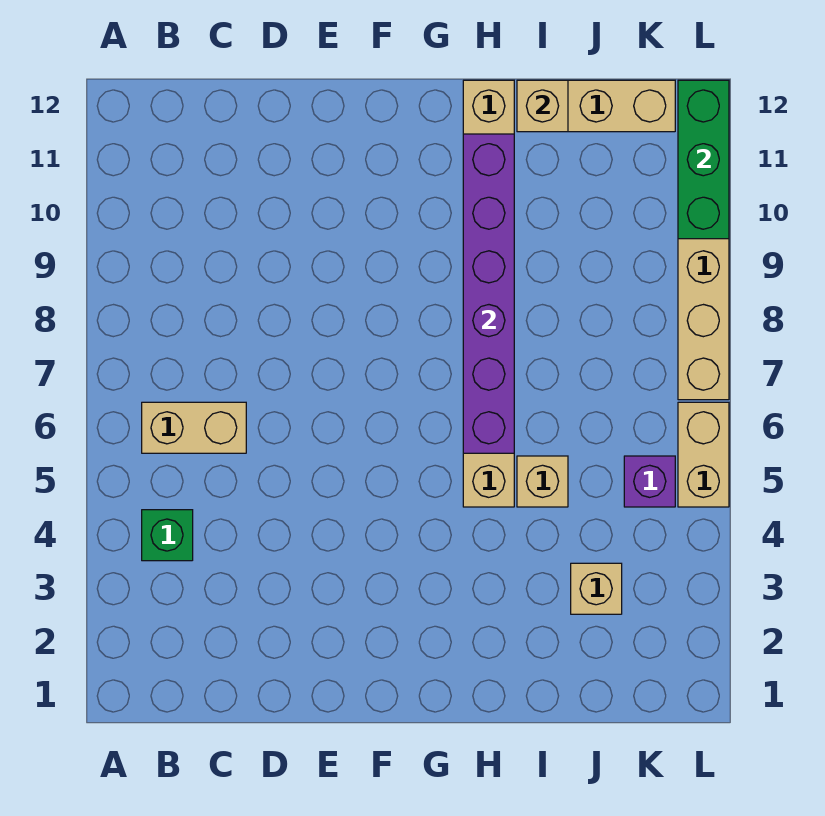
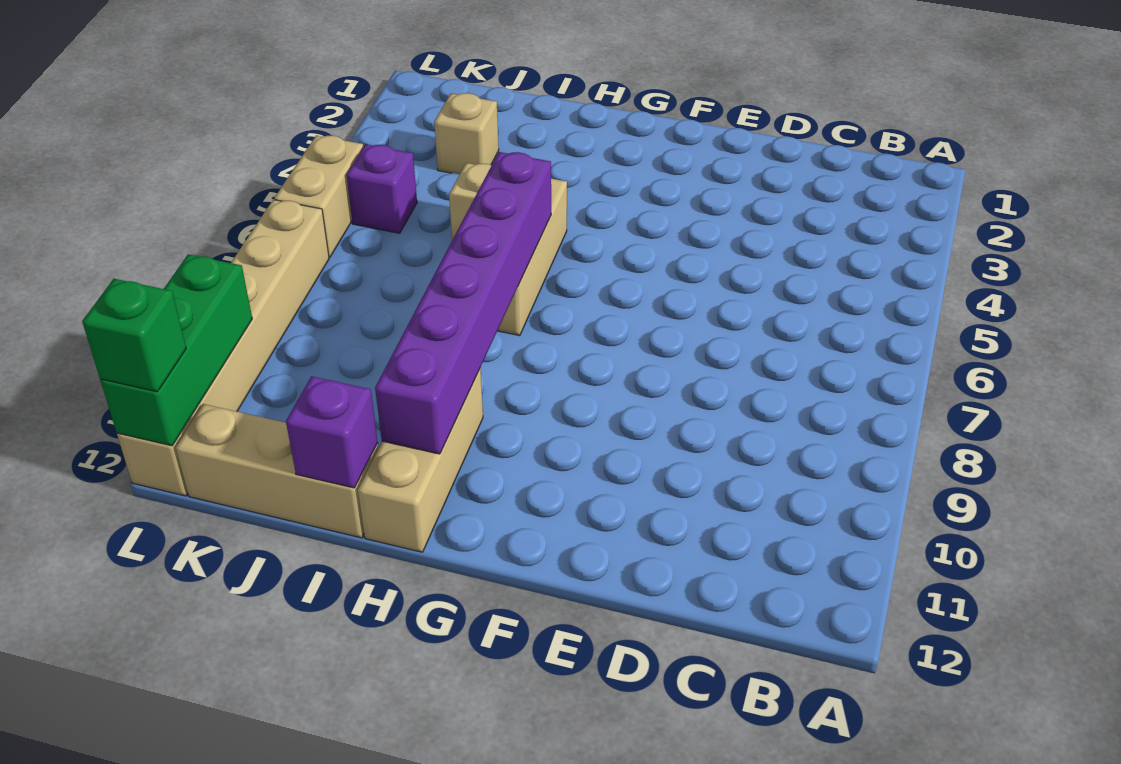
green 1x1 brick [142,510,193,561] -> green 1x1 brick moved to [82,279,186,392]
tan 1x2 brick [142,402,246,453] -> none
tan 1x1 brick [517,80,568,132] -> purple 1x1 brick [286,376,378,488]

